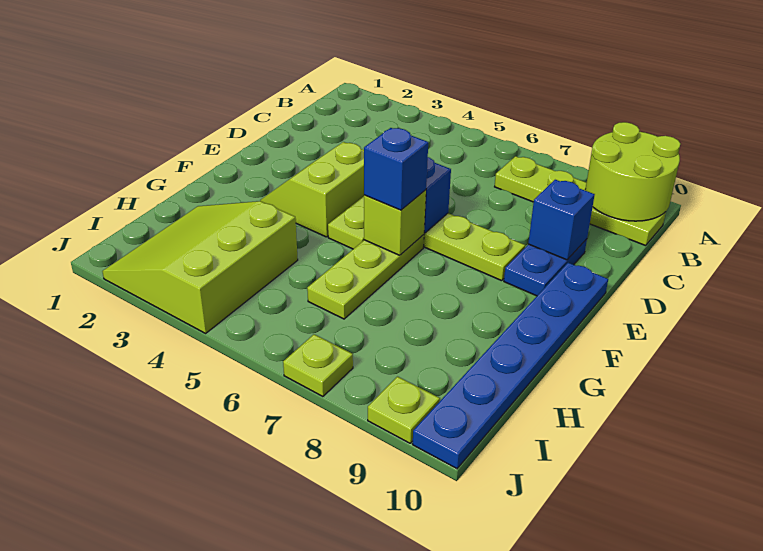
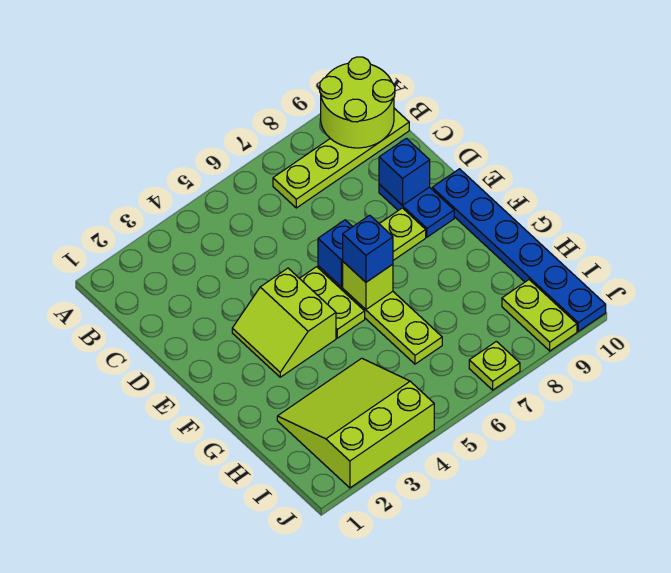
lime 3x3 slope [102,201,298,333] -> lime 3x3 slope turned to [277,358,434,488]
lime 1x1 plate [368,377,440,443] -> lime 1x2 plate [502,280,577,351]

